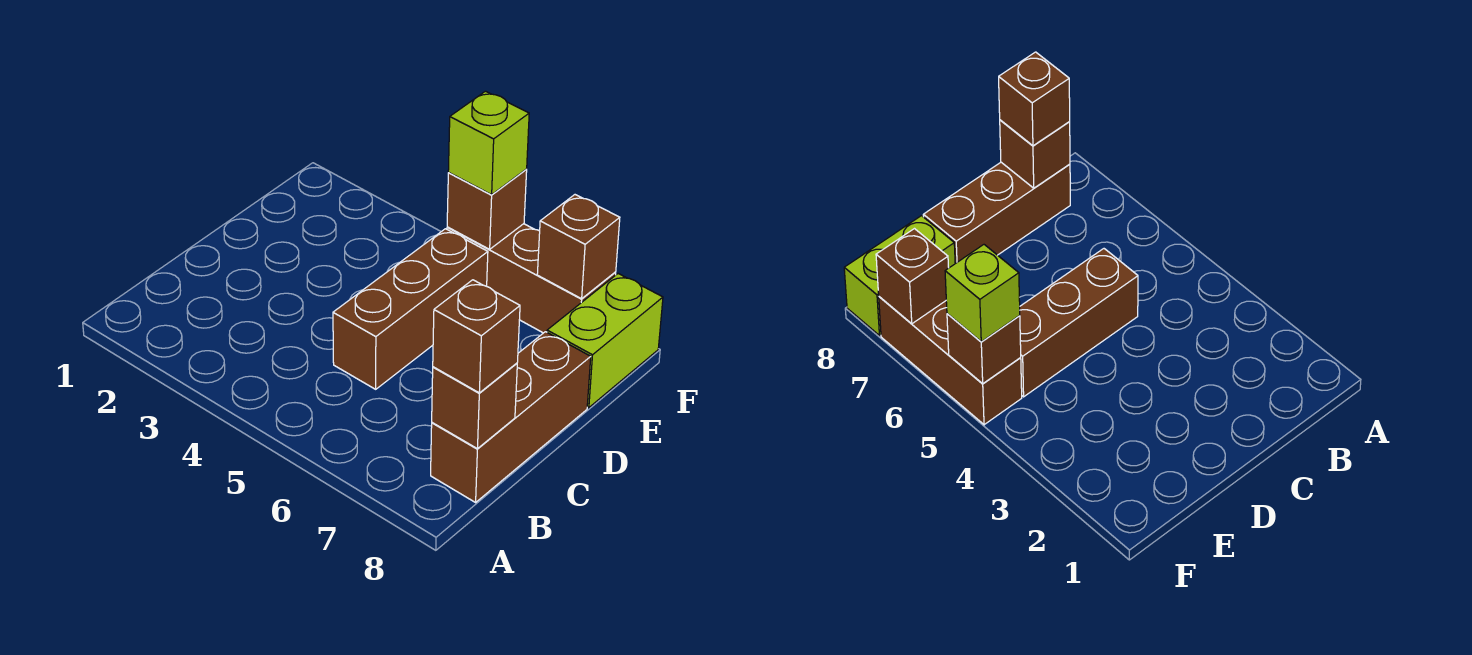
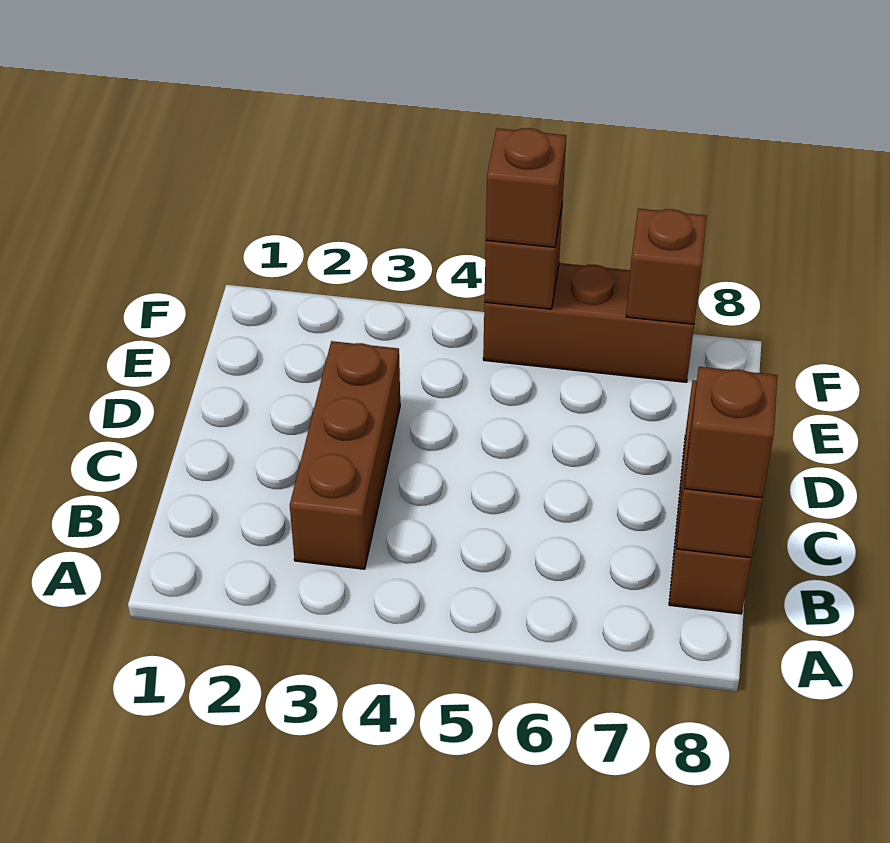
brown 1x3 brick [333,229,488,389] -> brown 1x3 brick moved to [290,341,400,569]
lime 1x2 brick [547,274,663,408] -> none
lime 1x1 brick [448,91,529,195] -> brown 1x1 brick [486,128,566,247]

